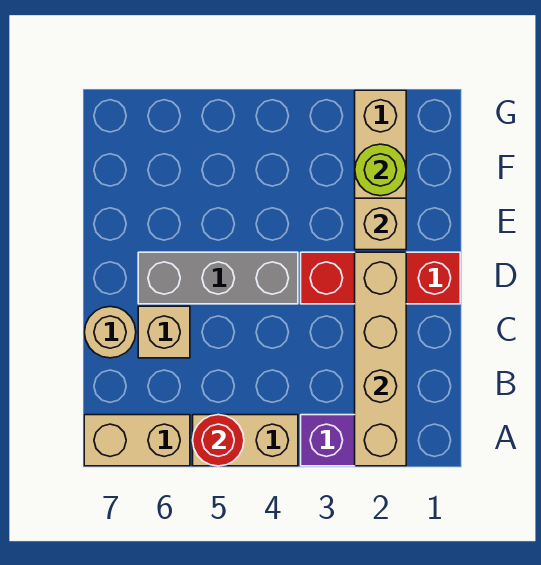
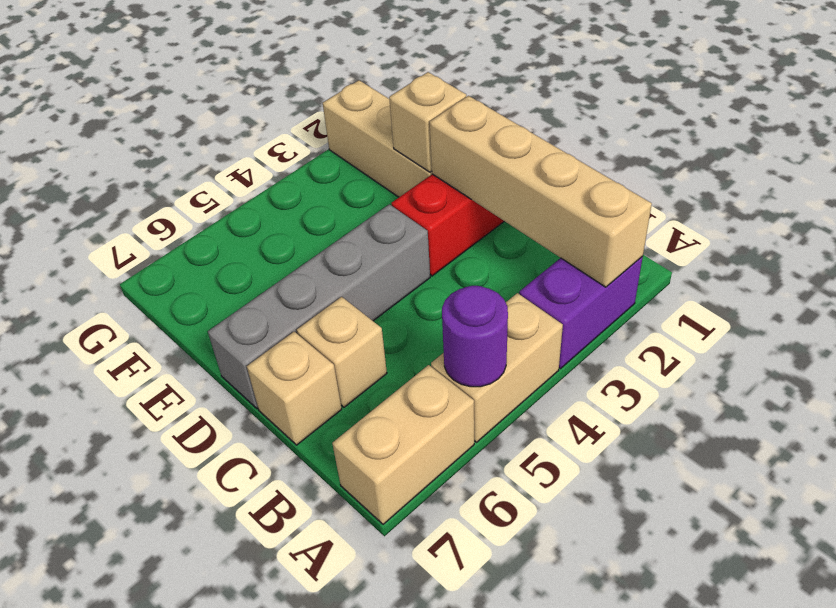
red 1x1 round brick [193,415,244,466] -> purple 1x1 round brick [442,286,508,387]
tan 1x1 round brick [84,307,136,358] -> tan 1x1 brick [247,332,342,445]
grey 1x3 brick [138,252,298,304] -> grey 1x4 brick [208,204,430,409]
lime 1x1 round brick [355,144,406,196] -> none

